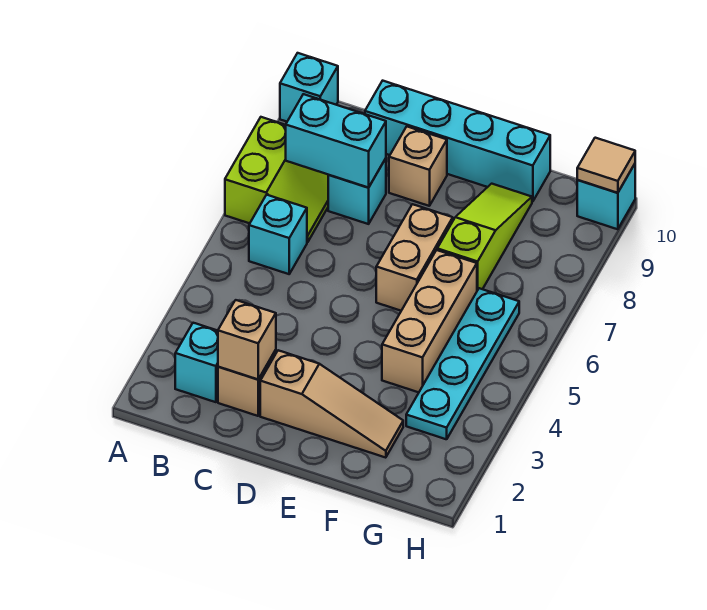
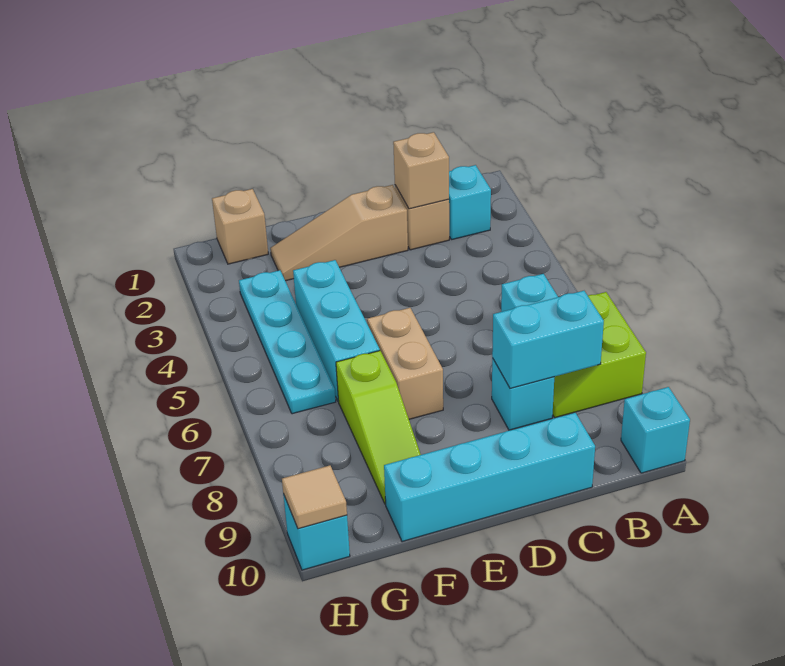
tan 1x1 brick [389,127,447,206] -> tan 1x1 brick moved to [212,189,268,264]
tan 1x3 brick [382,250,477,392] -> cyan 1x3 brick [293,260,380,401]

